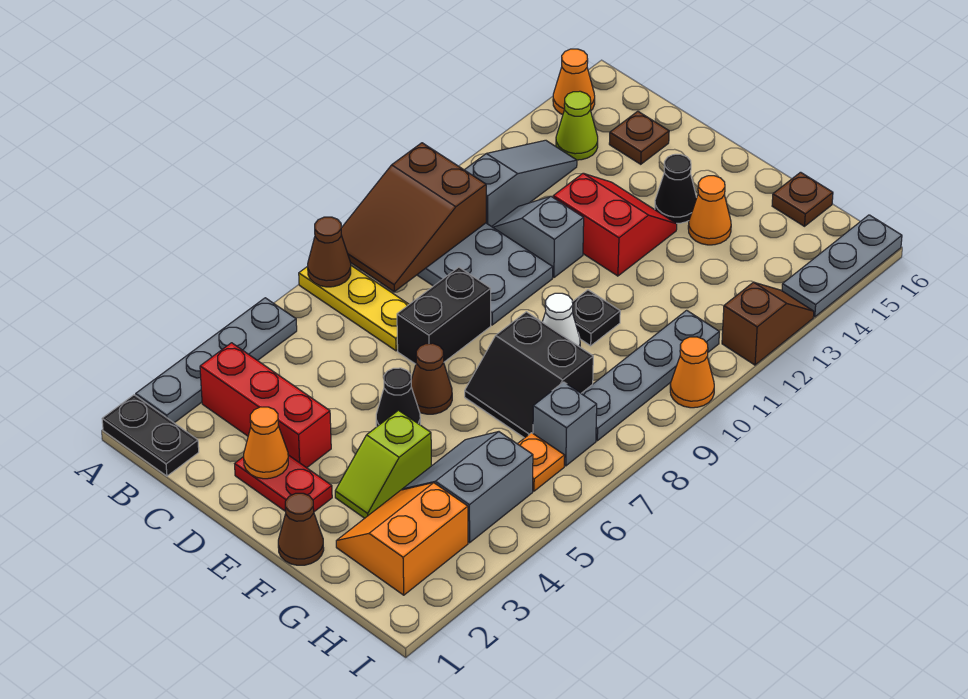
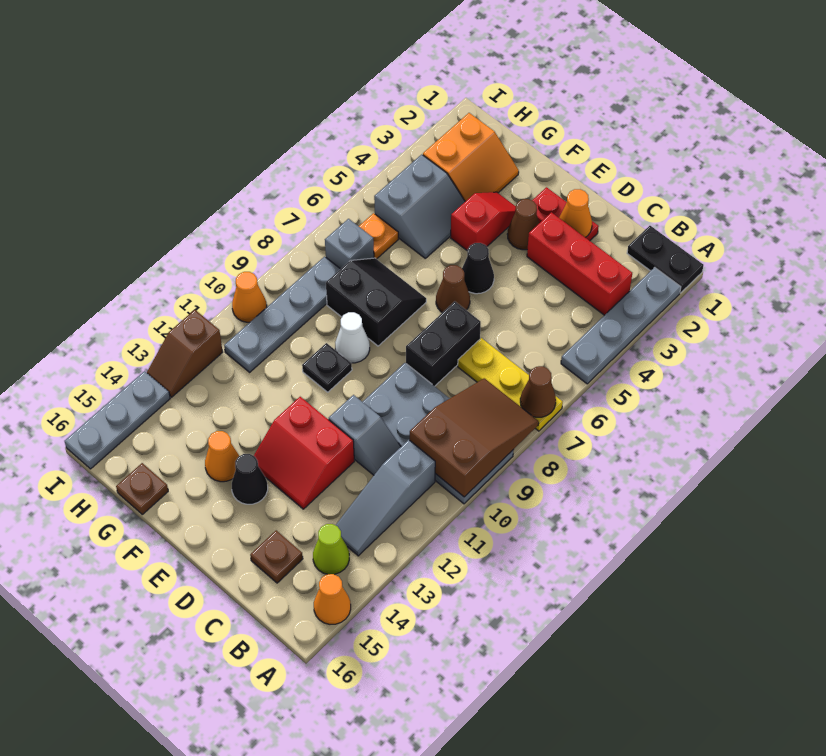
brown 1x1 cone [278,493,324,565] -> brown 1x1 cone moved to [507,199,539,250]
lime 1x2 slope [335,410,431,518] -> red 1x2 slope [451,192,516,250]

